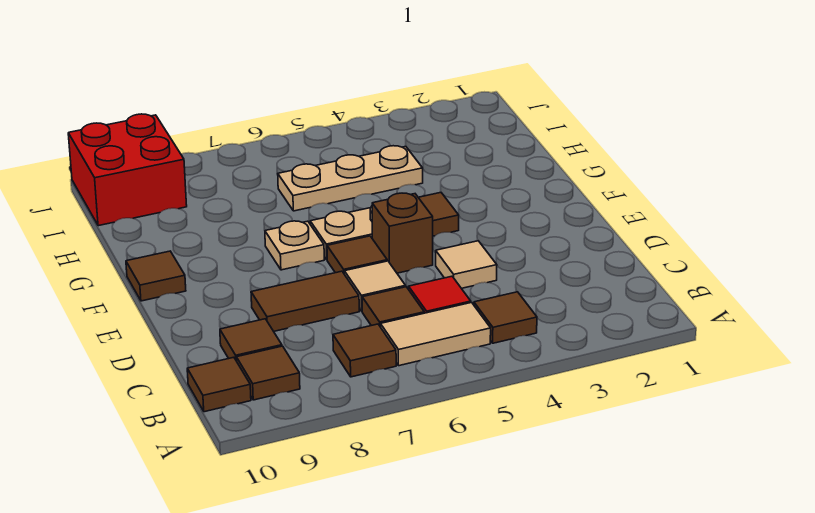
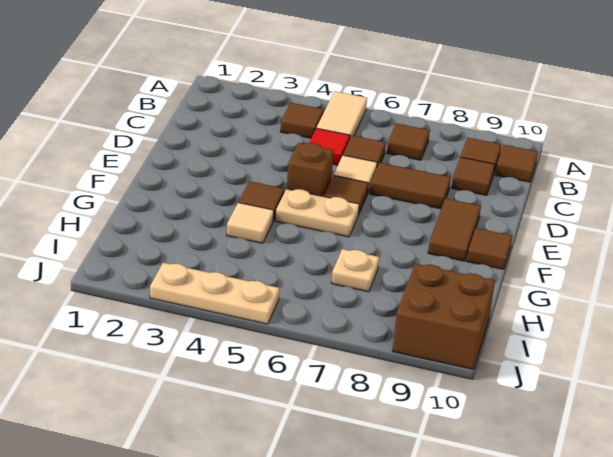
tan 1x2 tile [381,302,491,366] -> tan 1x2 tile turned to [317,91,367,138]
tan 1x1 tile [436,241,497,288] -> tan 1x1 tile moved to [227,203,274,243]
none -> brown 1x2 tile [428,198,481,261]
tan 1x1 plate [265,221,324,270] -> tan 1x1 plate moved to [331,249,379,292]
tan 1x3 plate [278,146,423,211] -> tan 1x3 plate moved to [150,263,279,324]
red 2x2 brick [68,114,187,226] -> brown 2x2 brick [393,264,495,370]

